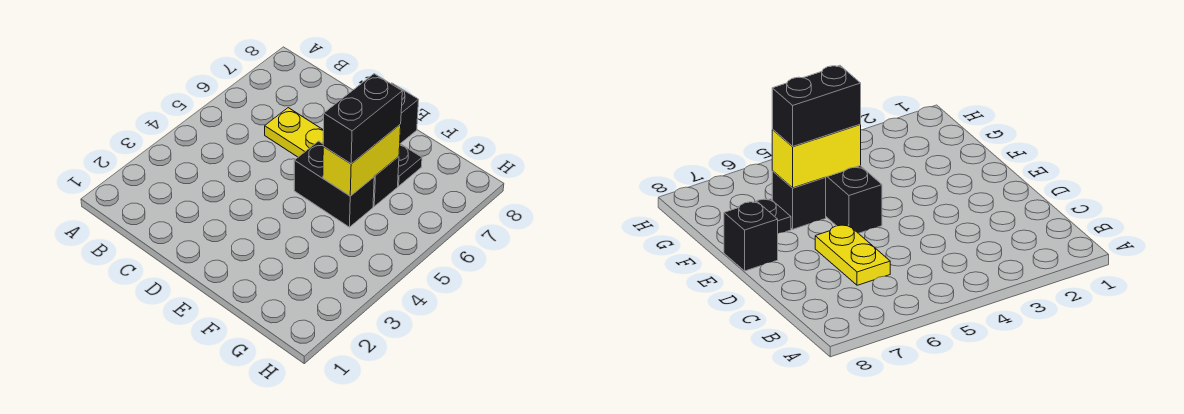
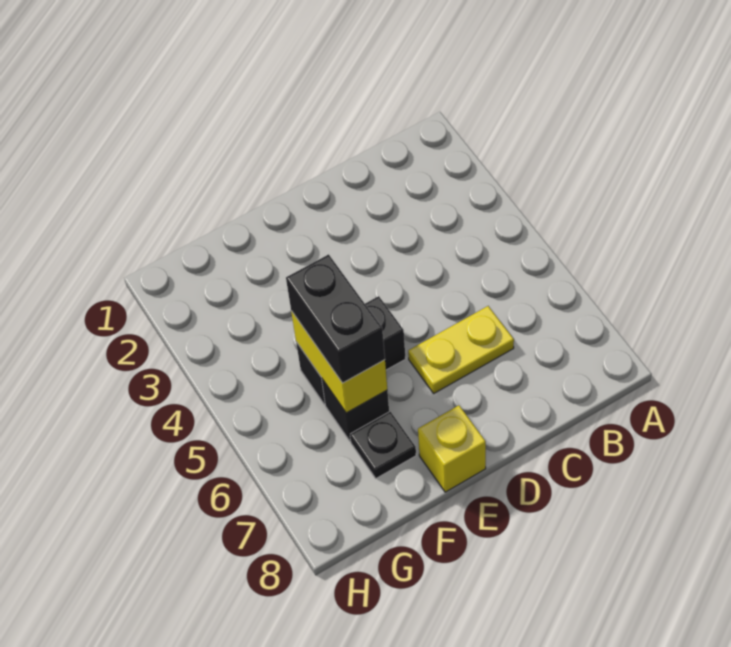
black 1x1 brick [391,83,419,144] -> yellow 1x1 brick [418,405,486,492]

